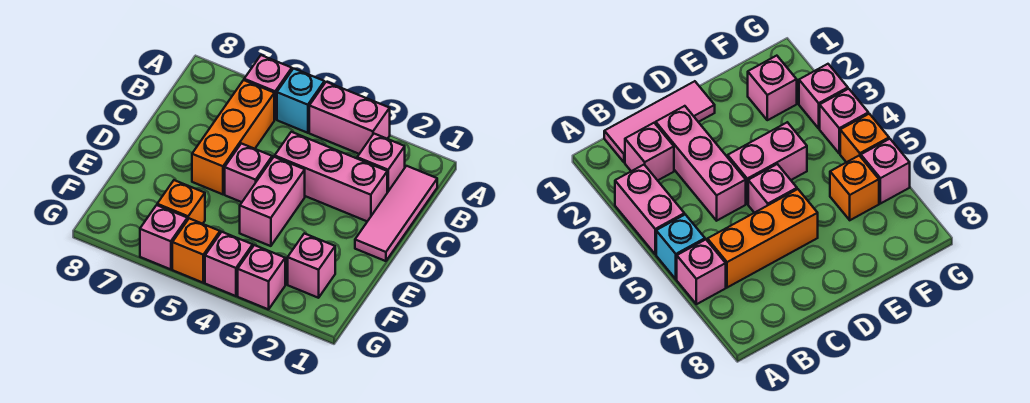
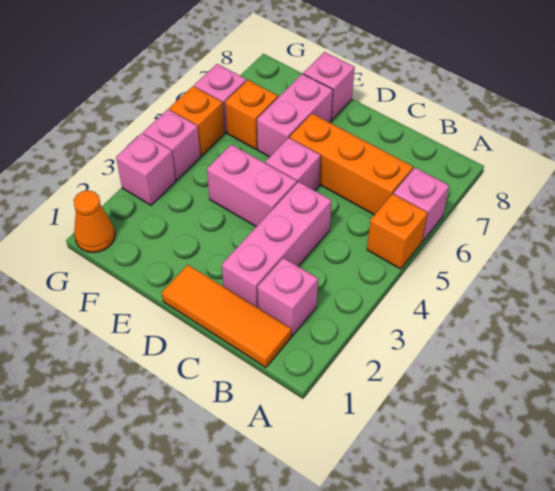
pink 1x2 brick [309,82,390,154] -> pink 1x2 brick moved to [257,74,333,157]
cyan 1x1 brick [277,69,324,133] -> orange 1x1 brick [367,194,427,269]
pink 1x3 tile [355,166,437,261] -> orange 1x3 tile [162,265,291,367]
pink 1x1 brick [288,233,335,298] -> pink 1x1 brick moved to [303,52,355,120]
none -> orange 1x1 cone [74,190,115,253]

